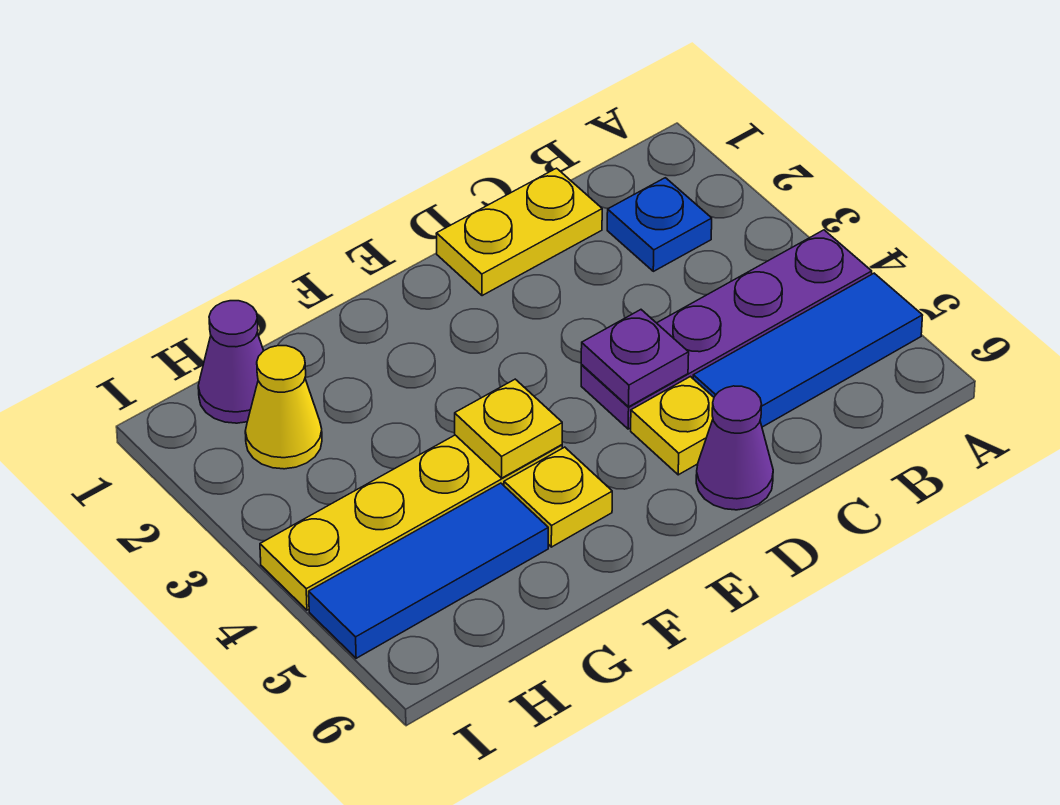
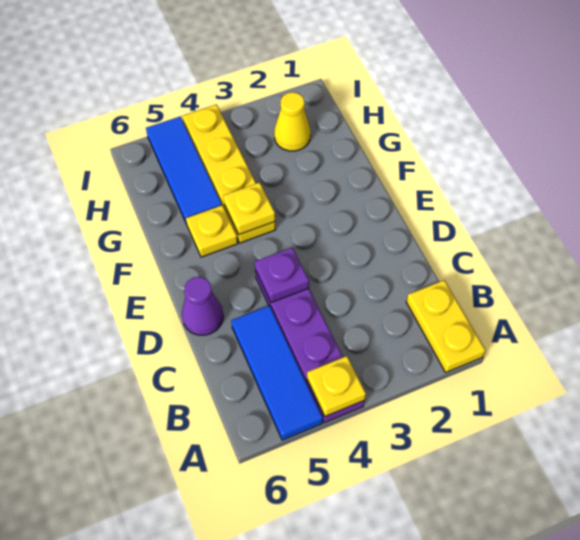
blue 1x1 plate [607,178,712,271] -> none
yellow 1x2 plate [436,168,602,296] -> yellow 1x2 plate moved to [406,280,486,372]
yellow 1x1 plate [631,377,714,475] -> yellow 1x1 plate moved to [307,356,366,416]
purple 1x1 cone [198,301,264,423] -> none

